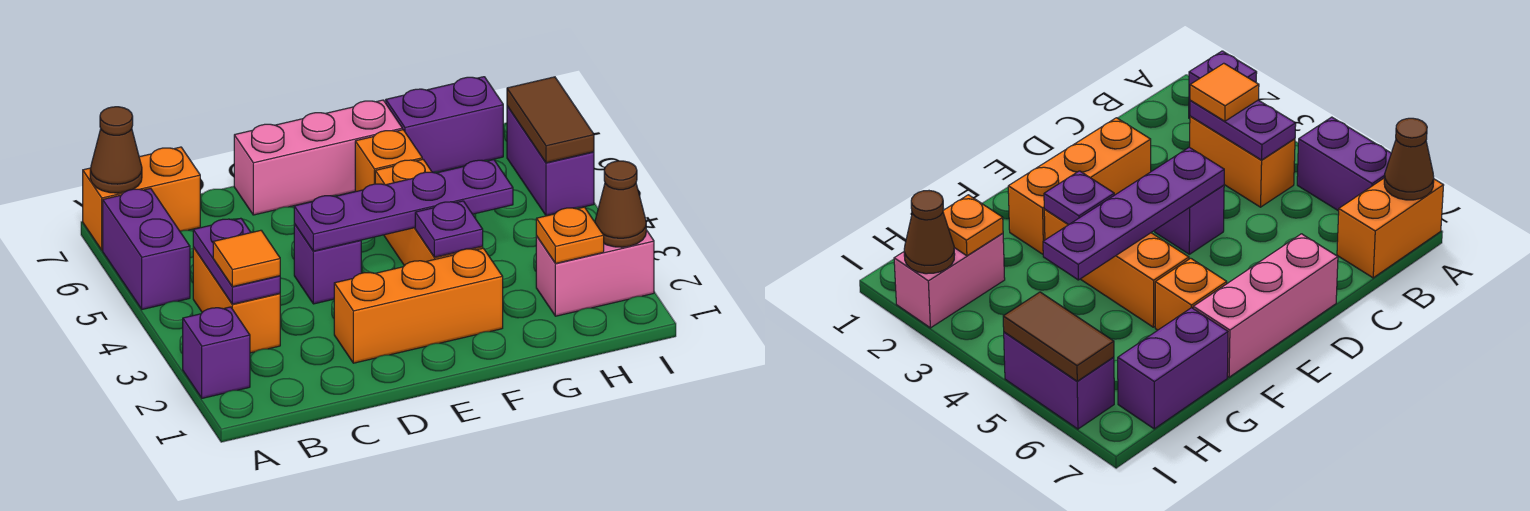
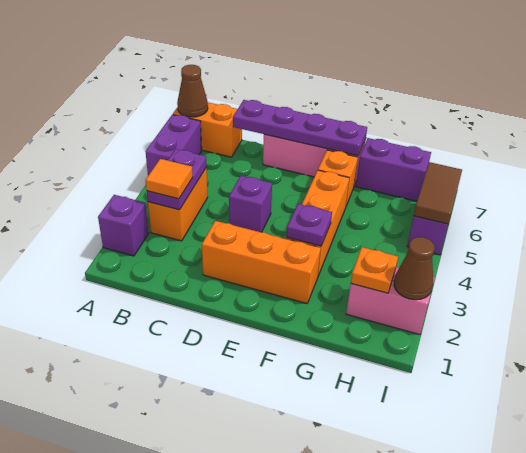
purple 1x4 plate [294,160,513,251] -> purple 1x4 plate moved to [233,100,367,156]

